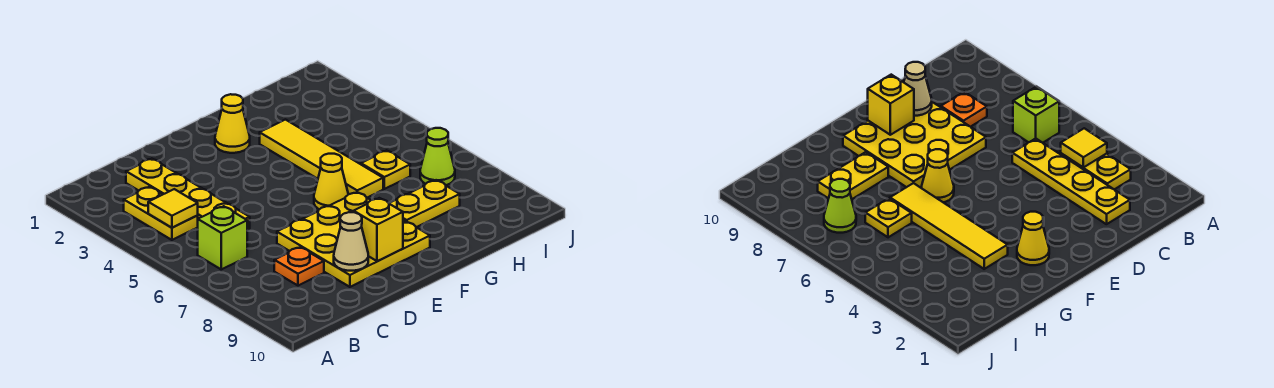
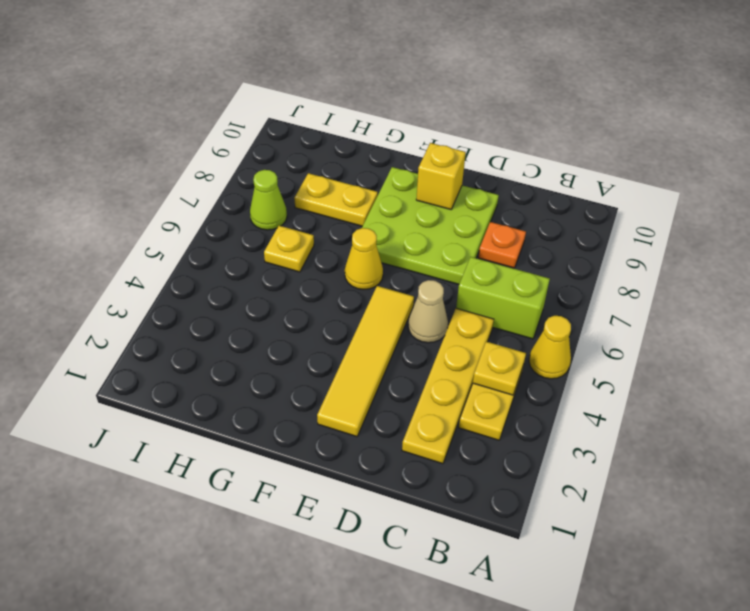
yellow 1x1 tile [148,189,198,228] -> yellow 1x1 plate [473,342,526,395]
lime 1x1 brick [198,206,247,269] -> lime 1x2 brick [456,257,550,339]
yellow 3x3 plate [277,192,430,287] -> lime 3x3 plate [362,167,499,284]
tan 1x1 cone [334,212,368,271] -> tan 1x1 cone moved to [408,280,448,343]
yellow 1x1 cone [215,94,250,153] -> yellow 1x1 cone moved to [529,316,571,379]
yellow 1x4 tile [260,120,383,198] -> yellow 1x4 tile moved to [317,286,414,437]

